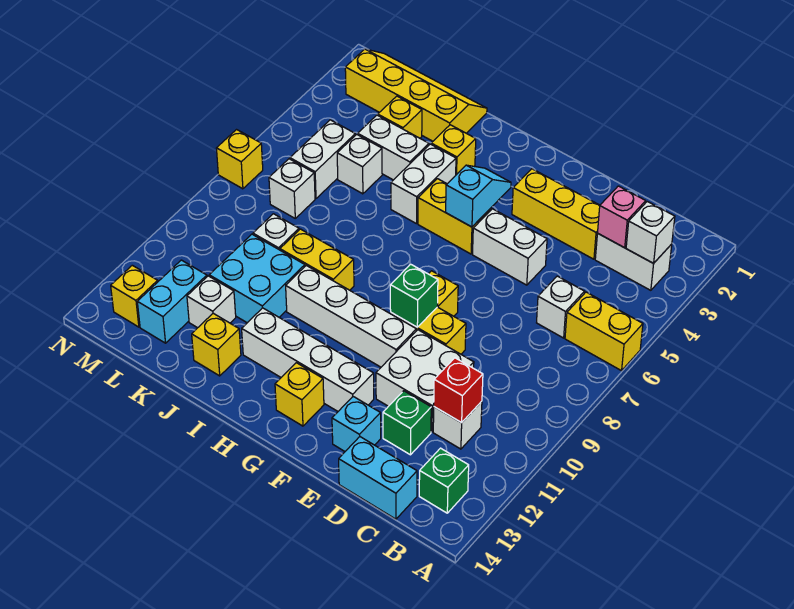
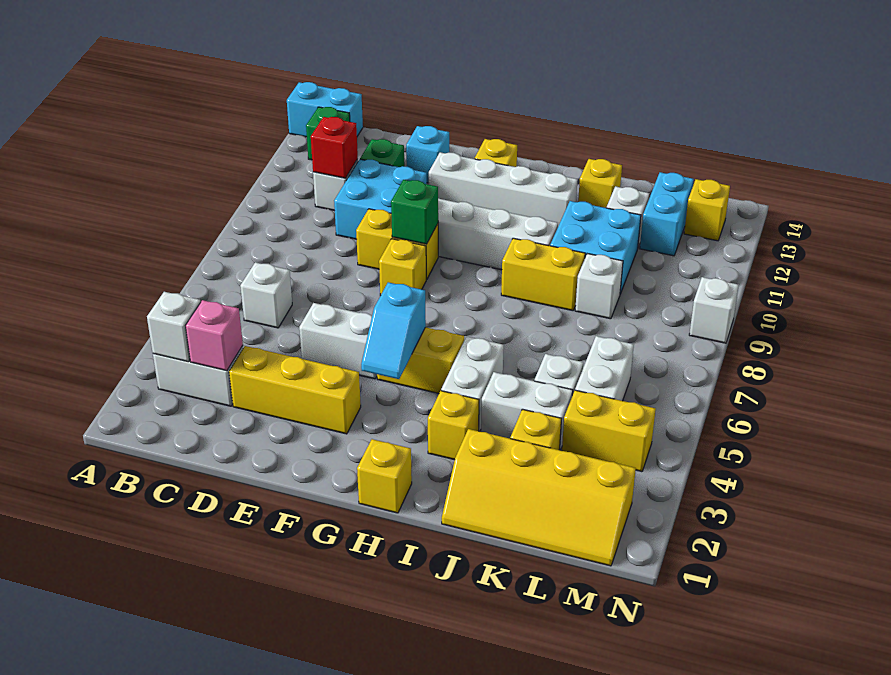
yellow 1x2 brick [565,292,643,371] -> yellow 1x2 brick moved to [562,390,656,472]
cyan 1x2 brick [339,437,417,519] -> cyan 1x2 brick moved to [287,82,363,137]
white 2x2 brick [376,330,474,432] -> cyan 2x2 brick [334,159,427,239]
white 1x1 brick [269,159,315,218] -> white 1x1 brick moved to [689,277,739,343]
yellow 1x1 brick [216,130,263,189] -> yellow 1x1 brick moved to [357,439,412,513]

